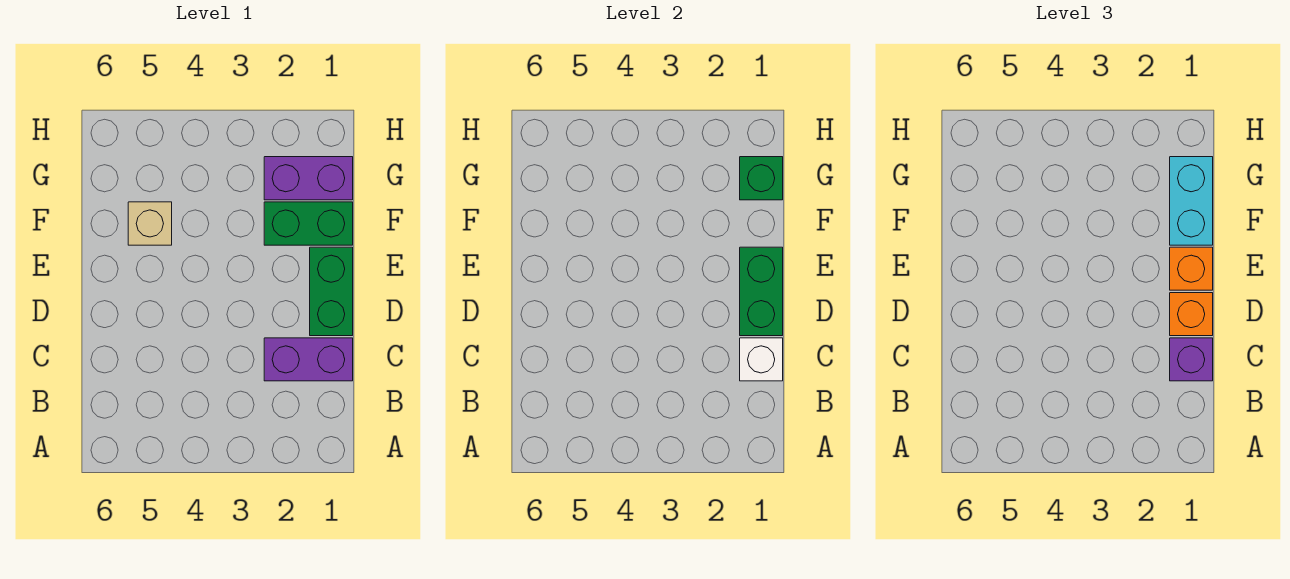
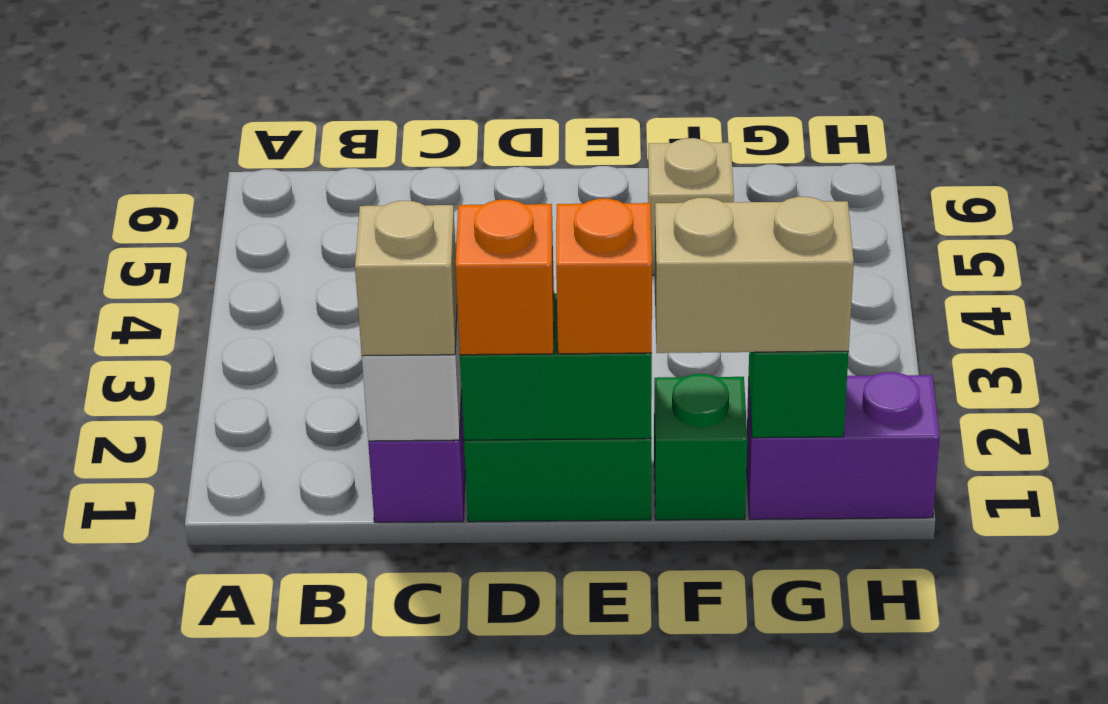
purple 1x1 brick [1170,338,1213,381] -> tan 1x1 brick [355,201,457,356]
green 1x2 brick [264,202,353,245] -> green 1x1 brick [654,374,747,520]
cyan 1x2 brick [1170,157,1213,245] -> tan 1x2 brick [655,197,854,353]
purple 1x2 brick [264,157,353,200] -> purple 1x2 brick turned to [747,372,940,519]

